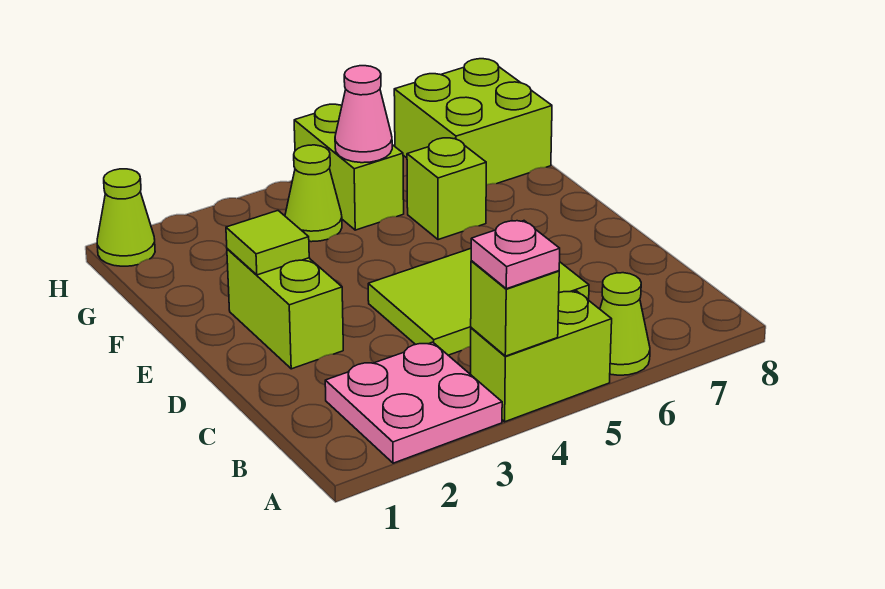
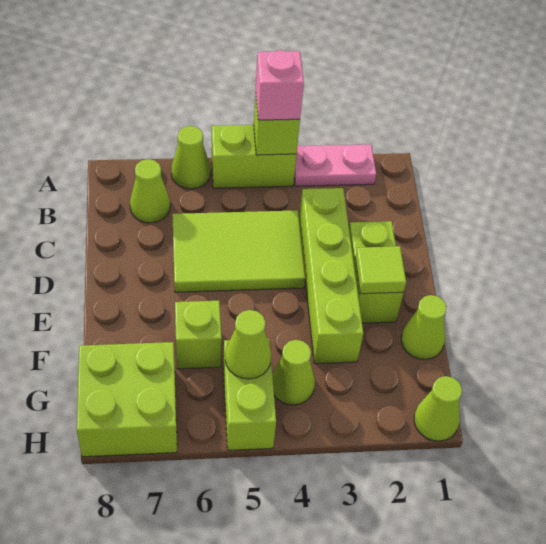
pink 2x2 plate [325,342,502,463] -> pink 1x2 plate [294,144,376,186]
pink 1x1 plate [471,221,560,289] -> pink 1x1 brick [256,50,304,120]
none -> lime 1x1 cone [130,159,170,223]
none -> lime 1x4 brick [299,188,363,364]
none -> lime 1x1 cone [401,295,447,359]
pink 1x1 cone [335,66,392,163] -> lime 1x1 cone [225,310,271,379]

